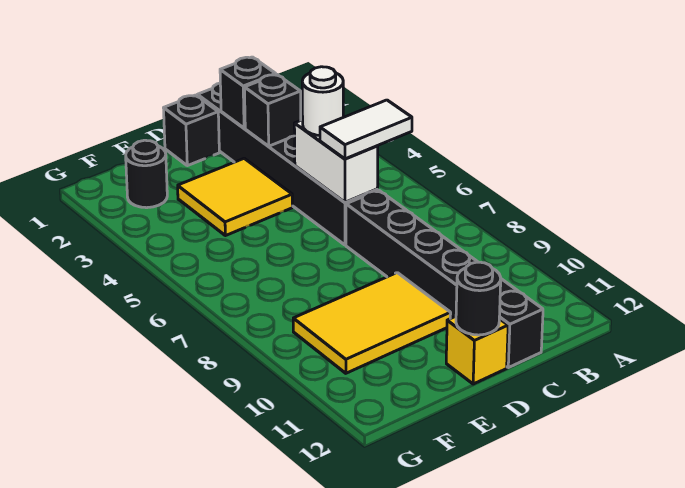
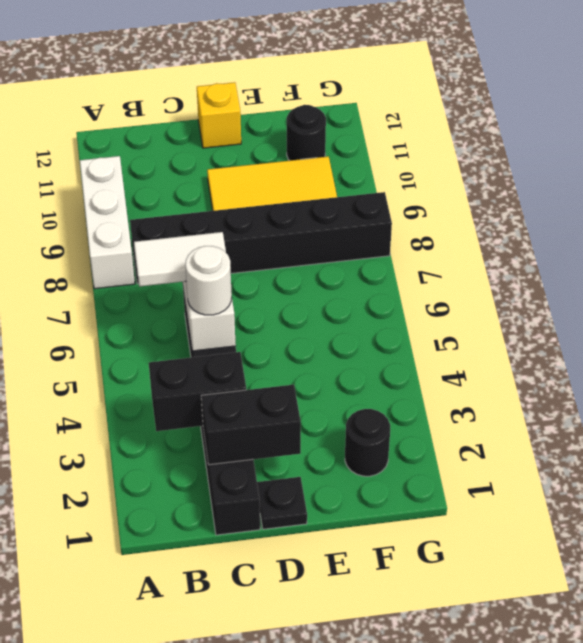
none -> white 1x3 brick [80,156,135,289]
black 1x1 brick [220,57,276,128] -> black 1x2 brick [201,385,301,465]
black 1x1 brick [244,74,301,146] -> black 1x2 brick [149,352,246,431]
black 1x6 brick [346,190,543,368] -> black 1x6 brick turned to [130,192,392,284]
black 1x1 brick [164,95,219,166] -> black 1x1 plate [257,477,307,529]
yellow 2x2 tile [178,158,292,236] -> none
black 1x1 round brick [456,262,501,335] -> black 1x1 round brick moved to [287,105,326,161]

